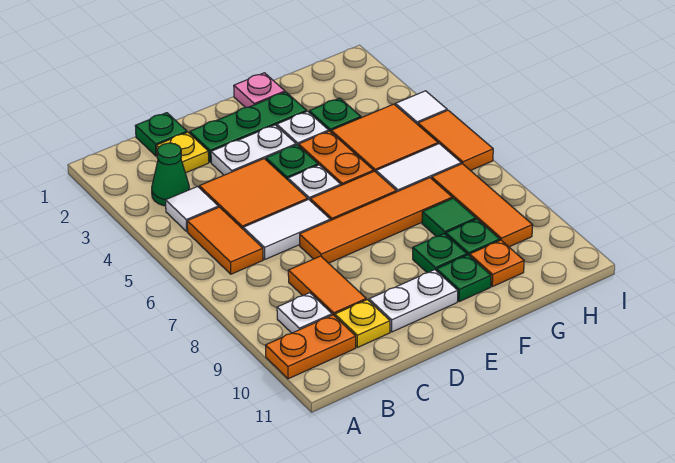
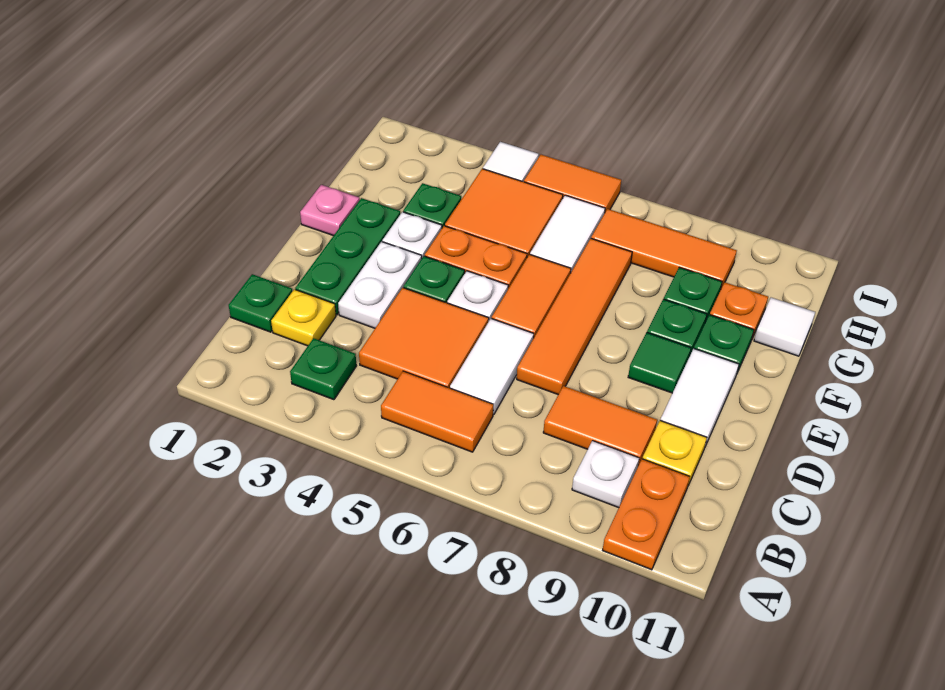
green 1x1 cone [152,143,190,206] -> green 1x1 plate [290,338,356,400]
white 1x1 tile [166,186,218,231] -> white 1x1 tile moved to [754,298,815,356]
white 1x2 plate [369,270,458,332] -> white 1x2 tile [660,349,739,446]
green 1x1 tile [422,198,476,237] -> green 1x1 tile moved to [628,333,691,393]

